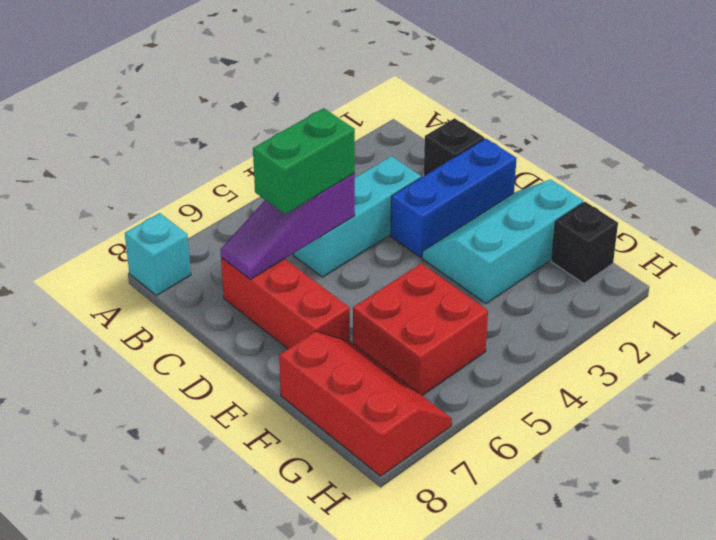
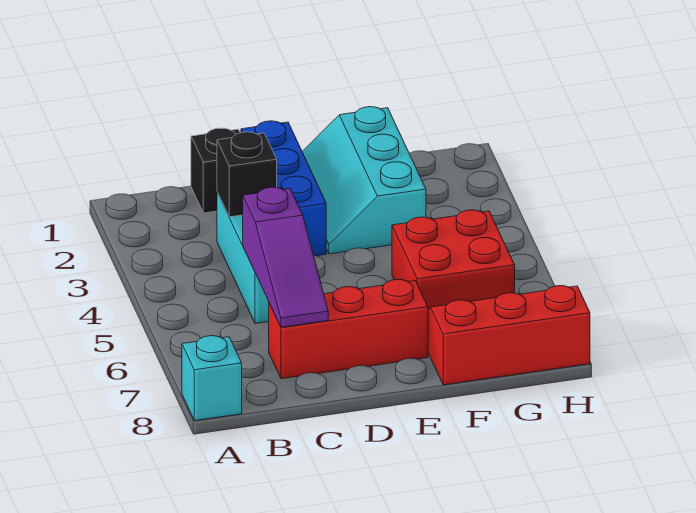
green 1x2 brick [253,108,355,214] -> none
black 1x1 brick [552,202,618,283] -> black 1x1 brick moved to [217,132,277,217]

